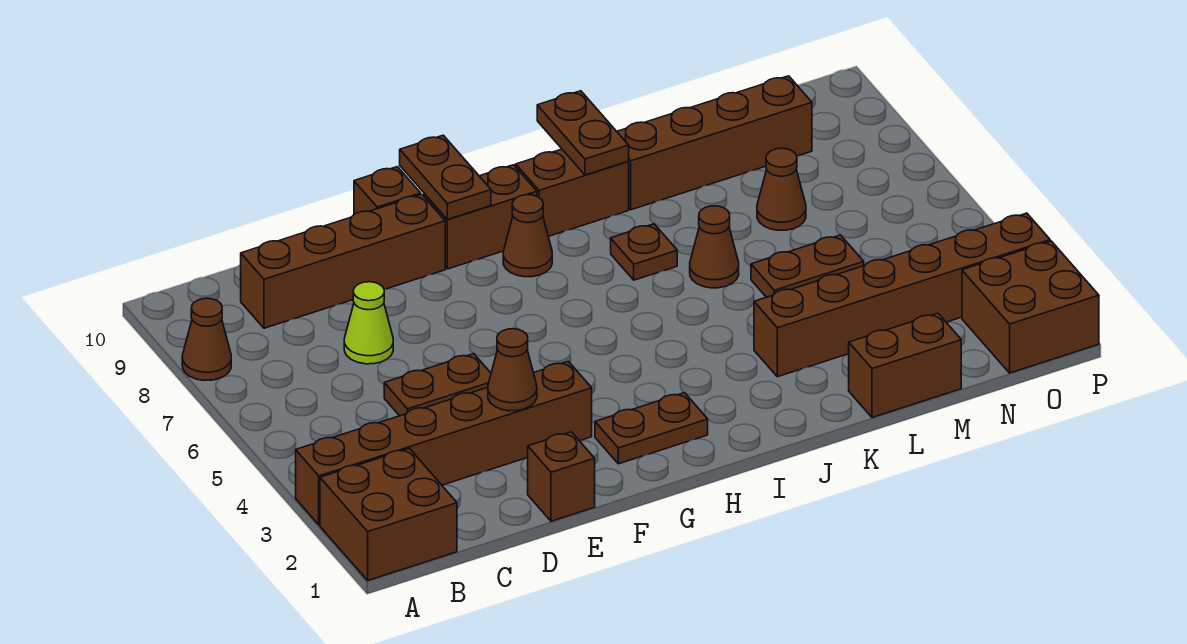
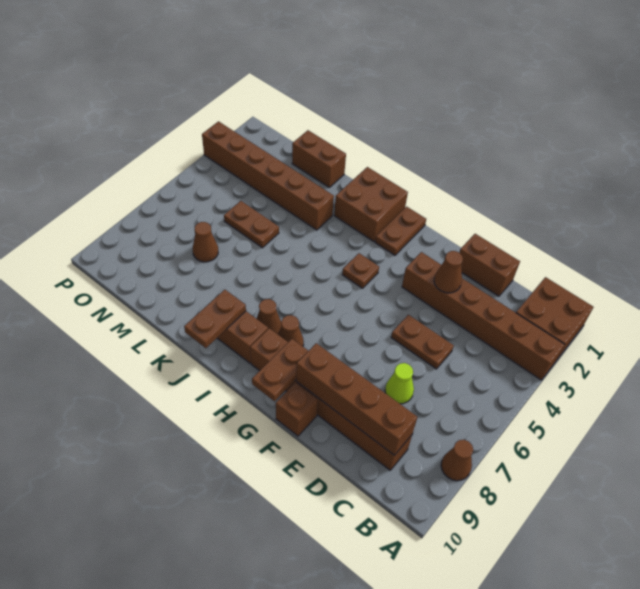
brown 1x1 brick [528,432,595,521] -> brown 1x2 brick [459,234,520,296]
brown 1x2 plate [595,393,708,464] -> brown 1x2 plate turned to [375,207,426,255]
brown 1x1 plate [611,224,677,280] -> brown 1x1 plate moved to [342,253,379,288]
brown 1x1 cone [690,206,739,288] -> brown 1x1 cone moved to [257,299,281,334]
brown 1x4 brick [617,76,812,210] -> brown 1x4 brick moved to [296,343,417,455]
brown 2x2 brick [962,241,1099,373] -> brown 2x2 brick moved to [334,167,408,242]

